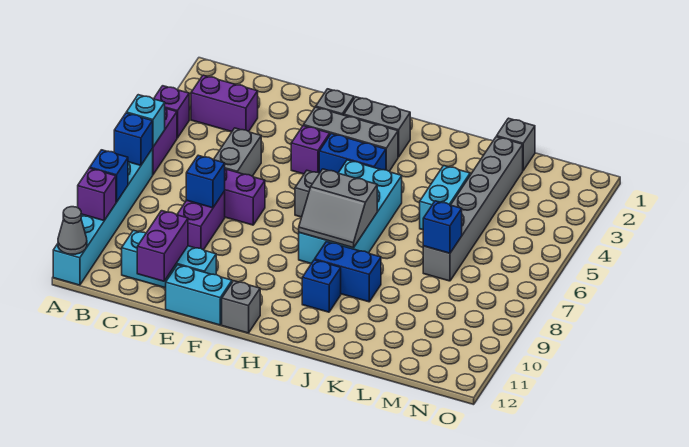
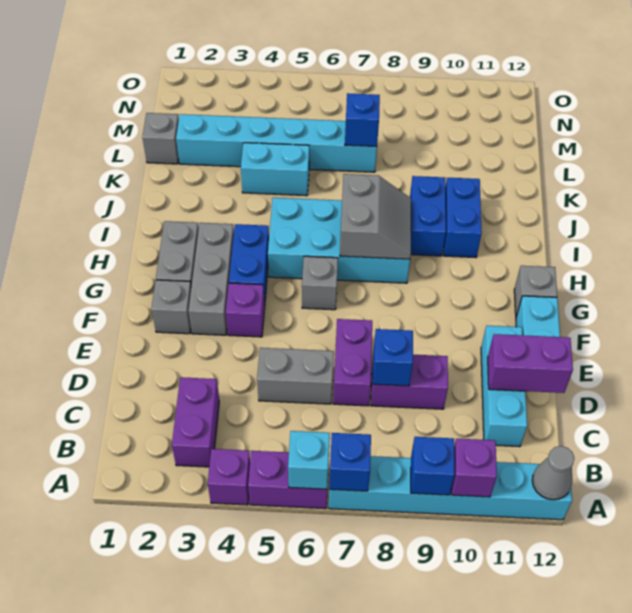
blue 1x1 brick [302,260,341,312] -> blue 1x2 brick [443,178,482,258]
grey 1x6 brick [423,137,523,281] -> cyan 1x6 brick [176,114,377,172]

